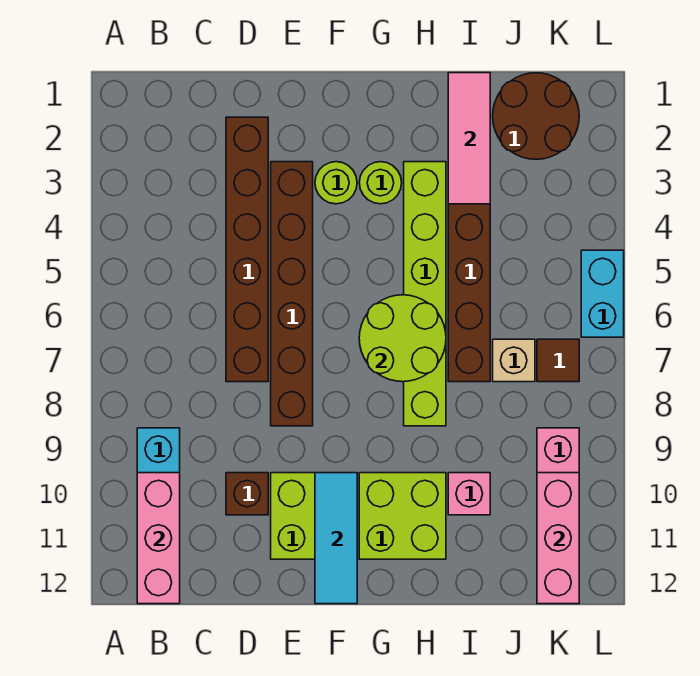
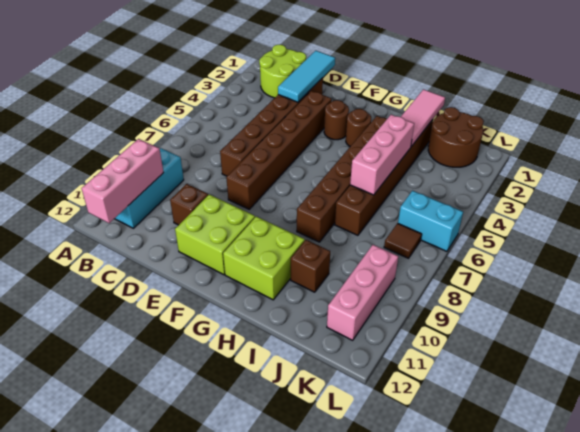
lime 1x1 round brick [315,162,357,204] -> brown 1x1 round brick [324,100,349,140]
cyan 1x3 tile [315,473,357,604] -> cyan 1x3 tile moved to [278,51,335,102]
lime 1x1 round brick [359,162,402,204] -> brown 1x1 round brick [346,109,371,146]
lime 2x2 round brick [359,295,446,382] -> lime 2x2 round brick moved to [259,45,306,98]
lime 1x6 brick [404,162,446,426] -> brown 1x6 brick [297,116,387,242]
pink 1x1 brick [448,473,490,515] -> brown 1x1 brick [291,240,330,292]
tan 1x1 brick [493,339,535,382] -> none
pink 1x3 brick [537,473,579,604] -> pink 1x3 brick moved to [350,115,414,195]
cyan 1x2 brick [581,250,624,337] -> cyan 1x2 brick turned to [398,191,463,251]

